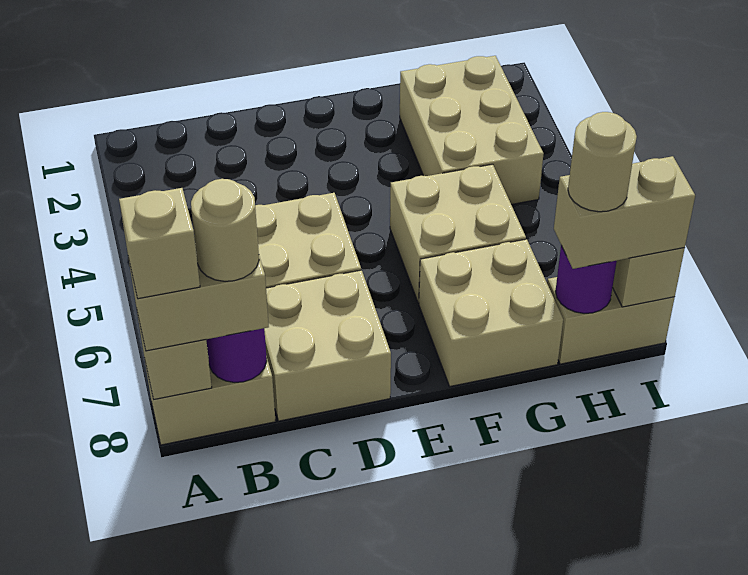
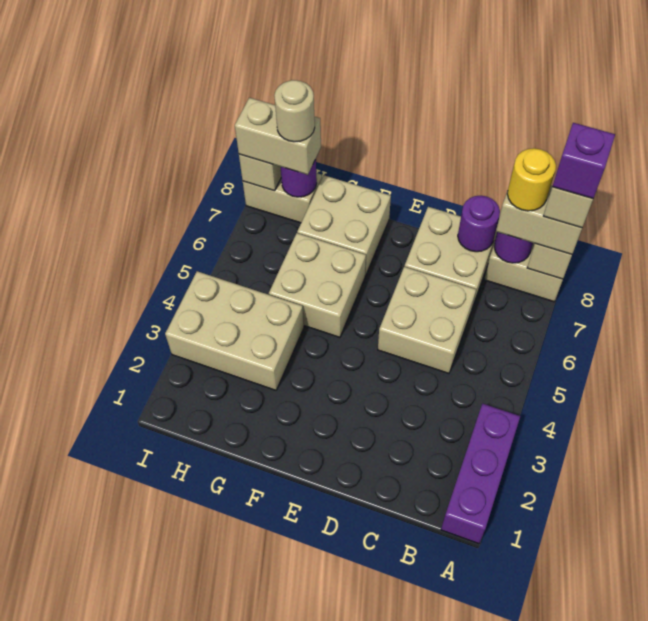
none -> purple 1x3 brick [441,404,520,544]
none -> purple 1x1 brick [552,123,615,198]
tan 1x1 round brick [191,179,259,281] -> yellow 1x1 round brick [507,148,556,211]
none -> purple 1x1 round brick [458,196,500,252]
tan 2x3 brick [400,56,544,204] -> tan 2x3 brick turned to [165,271,304,390]

